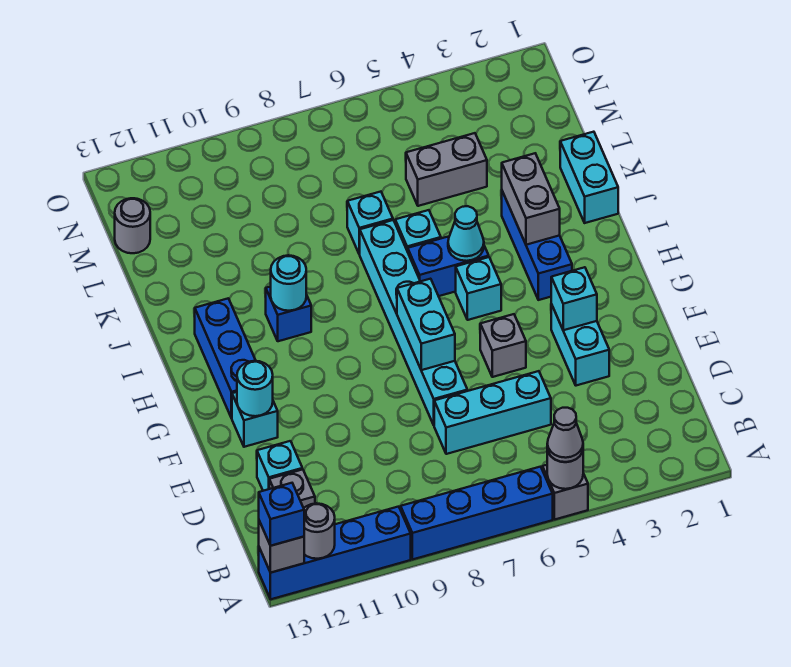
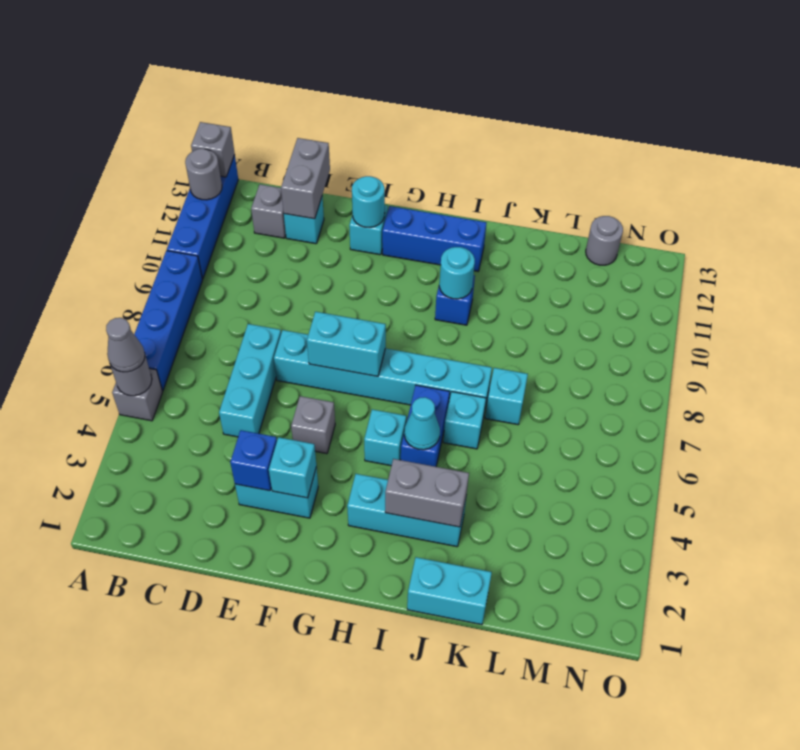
blue 1x1 brick [259,483,304,546] -> blue 1x1 brick moved to [230,430,277,491]
blue 1x3 brick [502,191,572,300] -> cyan 1x3 brick [347,474,466,547]
grey 1x2 brick [406,133,487,206] -> grey 1x2 brick moved to [281,138,330,219]

